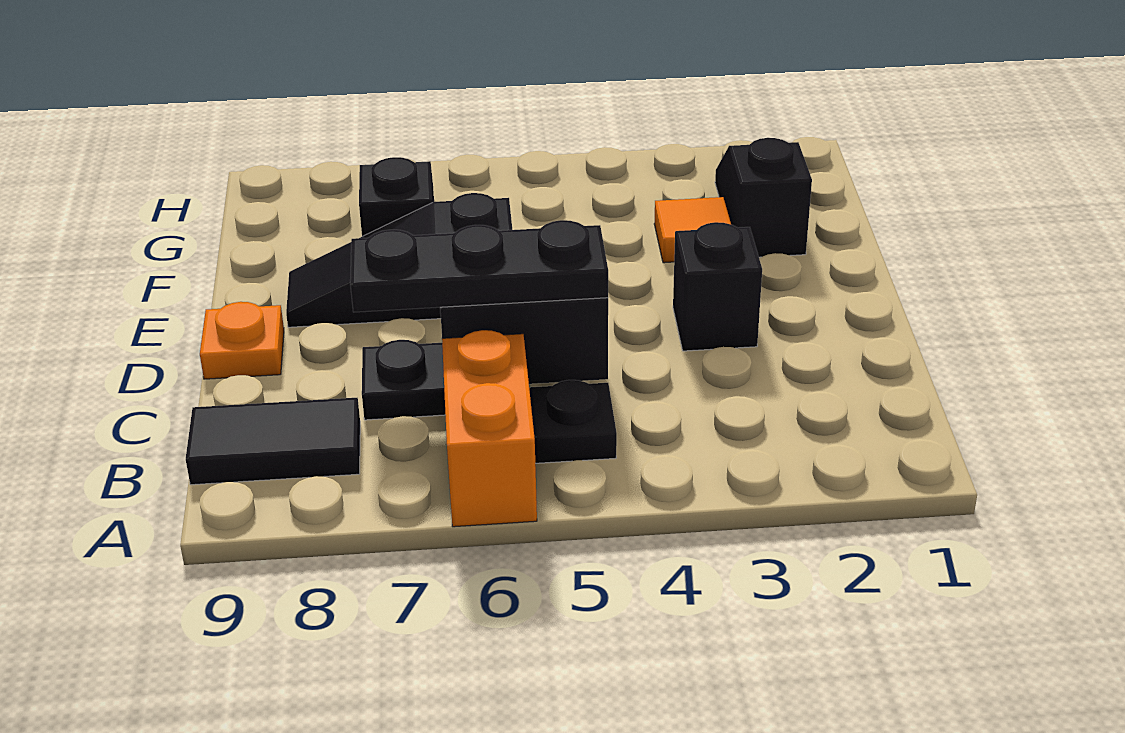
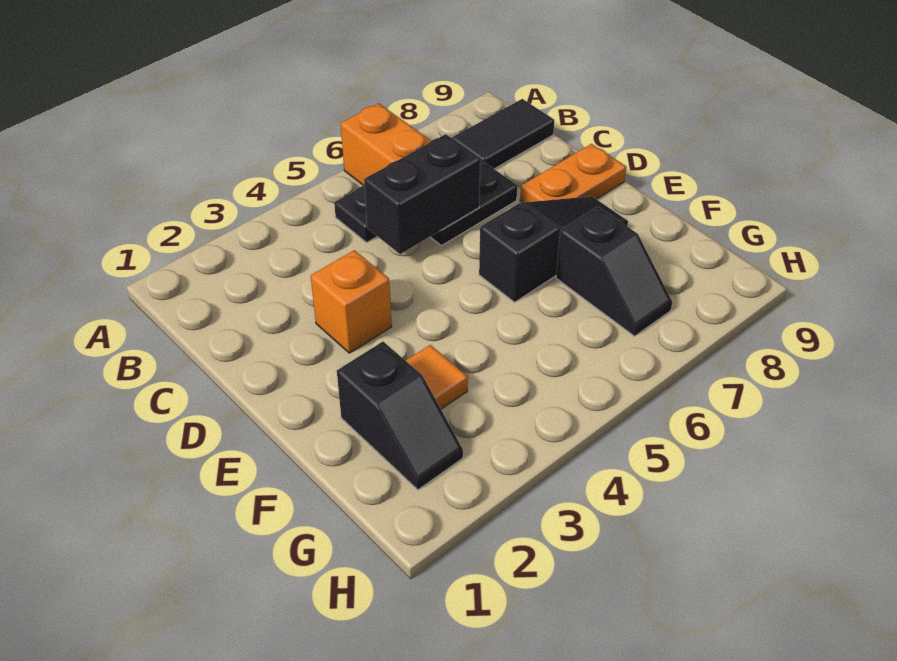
black 1x3 plate [350,220,608,312] -> none
black 1x1 brick [673,222,762,351] -> orange 1x1 brick [311,250,392,353]
orange 1x1 plate [200,302,284,379] -> orange 1x2 plate [520,144,626,202]

